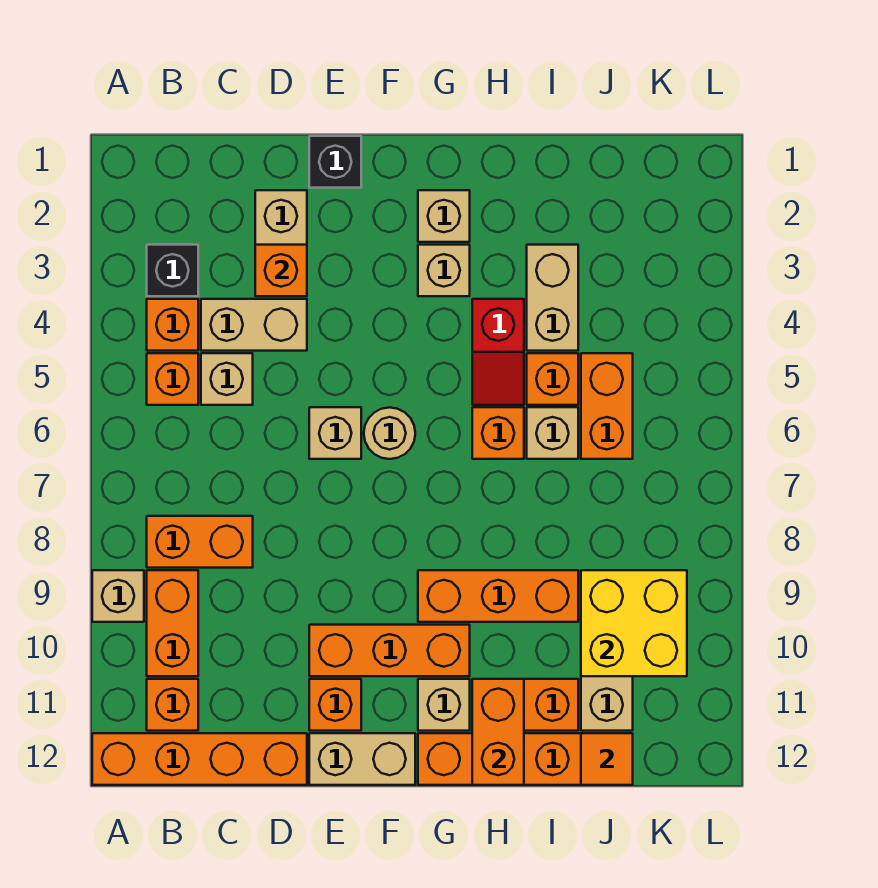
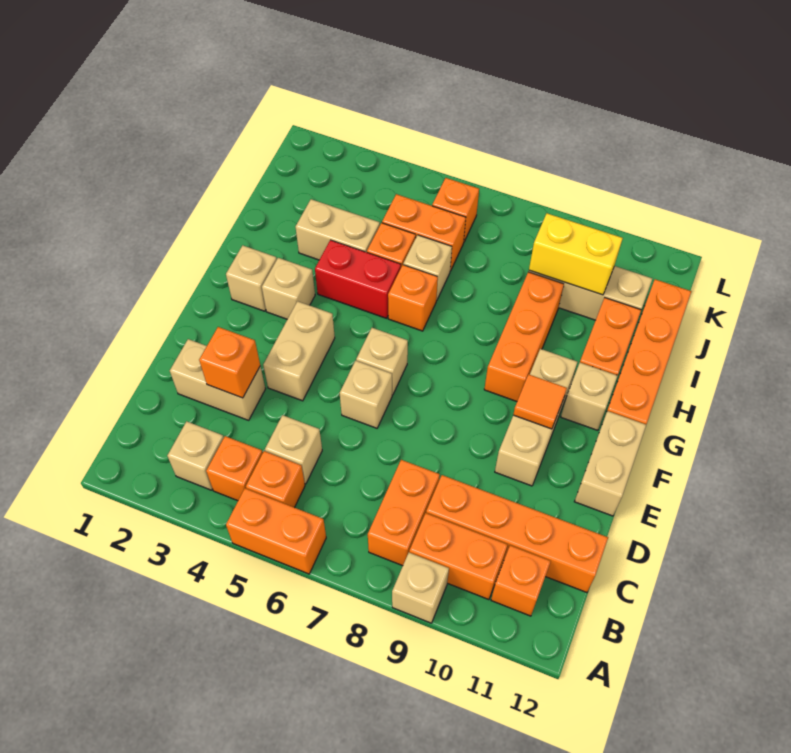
orange 1x4 brick [92,733,307,785] -> orange 1x4 brick turned to [426,475,608,592]
black 1x1 brick [147,245,198,296] -> tan 1x1 brick [167,421,224,490]
tan 1x2 brick [201,299,307,351] -> tan 1x2 brick moved to [263,301,335,401]
black 1x1 brick [309,136,361,188] -> none
orange 1x3 brick [309,625,470,676] -> tan 1x3 brick [495,349,577,486]
orange 1x1 brick [309,679,361,731] -> orange 1x1 brick moved to [432,178,479,242]
tan 1x1 round brick [364,407,415,459] -> tan 1x1 brick [356,328,408,395]
red 1x2 slope [472,299,524,405] -> red 1x2 brick [315,240,401,318]
orange 1x2 brick [472,679,524,785] -> orange 1x2 brick moved to [226,488,326,574]
yellow 2x2 brick [581,570,687,676] -> yellow 1x2 brick [529,213,623,295]
orange 1x1 tile [581,733,633,785] -> orange 1x1 tile moved to [513,374,567,429]

